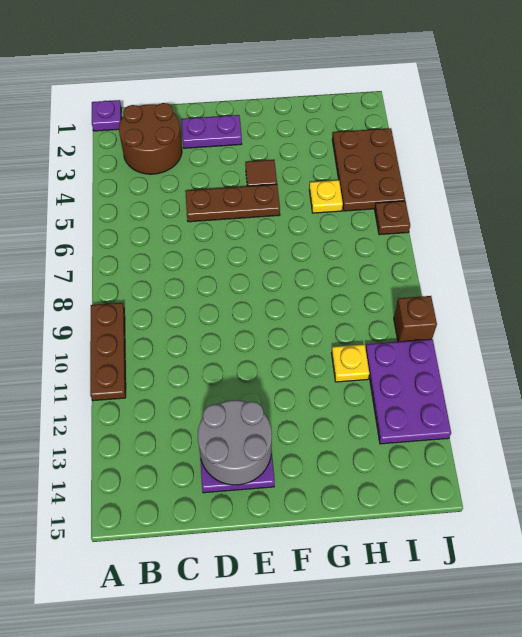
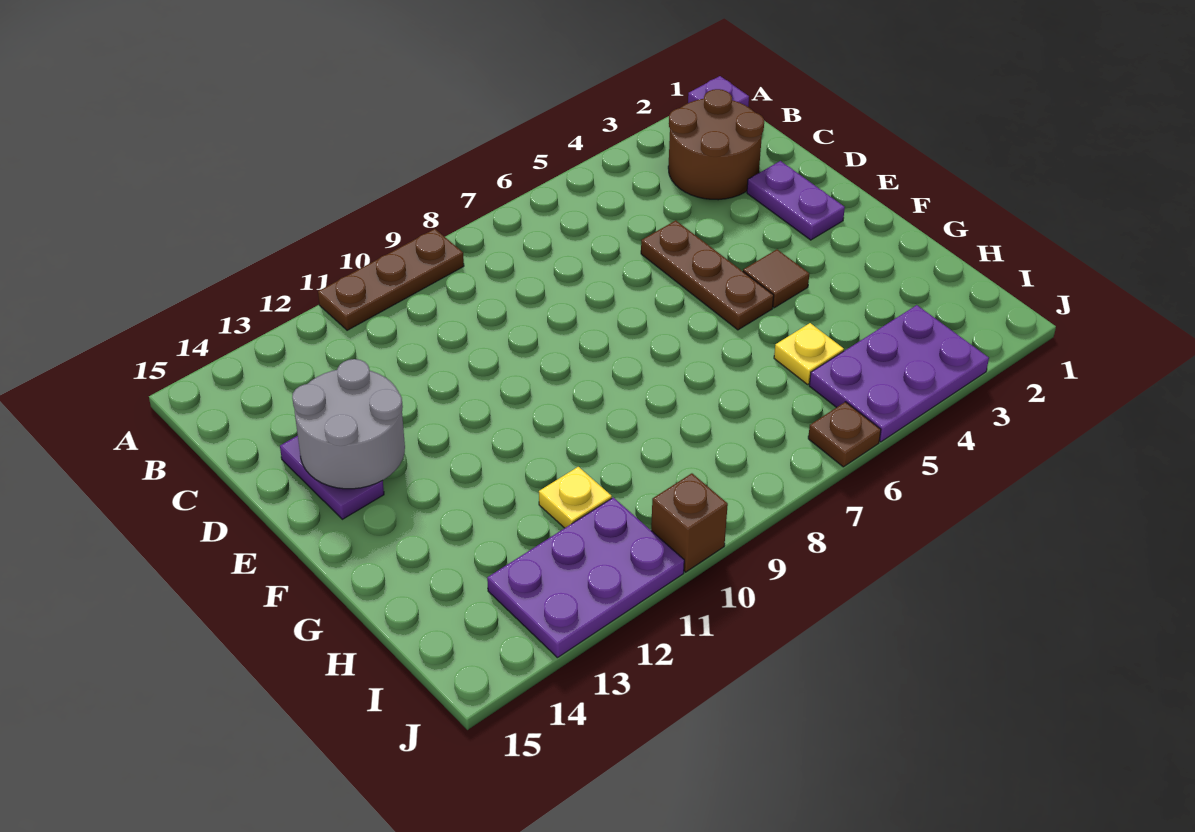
brown 2x3 plate [332,128,405,211] -> purple 2x3 plate [809,305,989,442]

